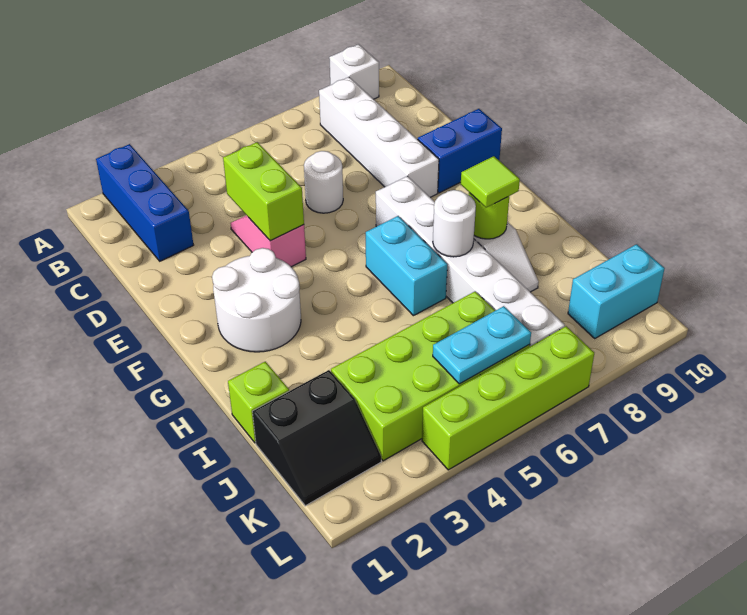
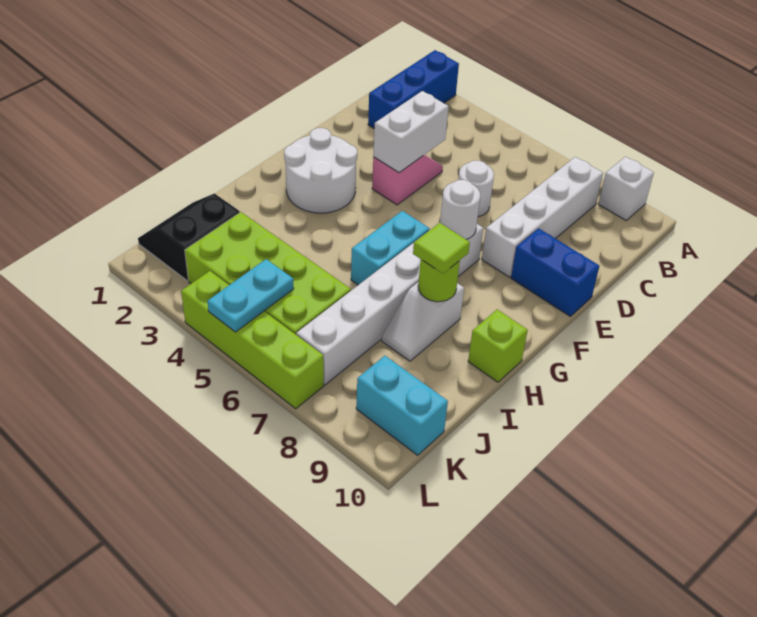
lime 1x2 brick [223,142,304,241] -> white 1x2 brick [373,91,449,173]
white 1x1 round brick [433,190,476,257] -> white 1x1 round brick moved to [440,180,480,239]
lime 1x1 brick [228,362,289,443] -> lime 1x1 brick moved to [468,310,528,382]
black 2x2 slope [252,370,381,506] -> black 2x2 slope turned to [138,193,240,281]
cyan 1x2 plate [433,306,531,384] -> cyan 1x2 plate turned to [207,259,294,332]

